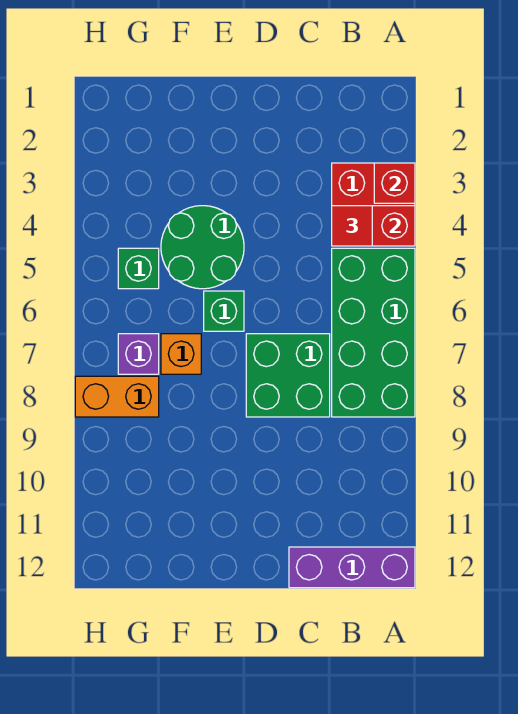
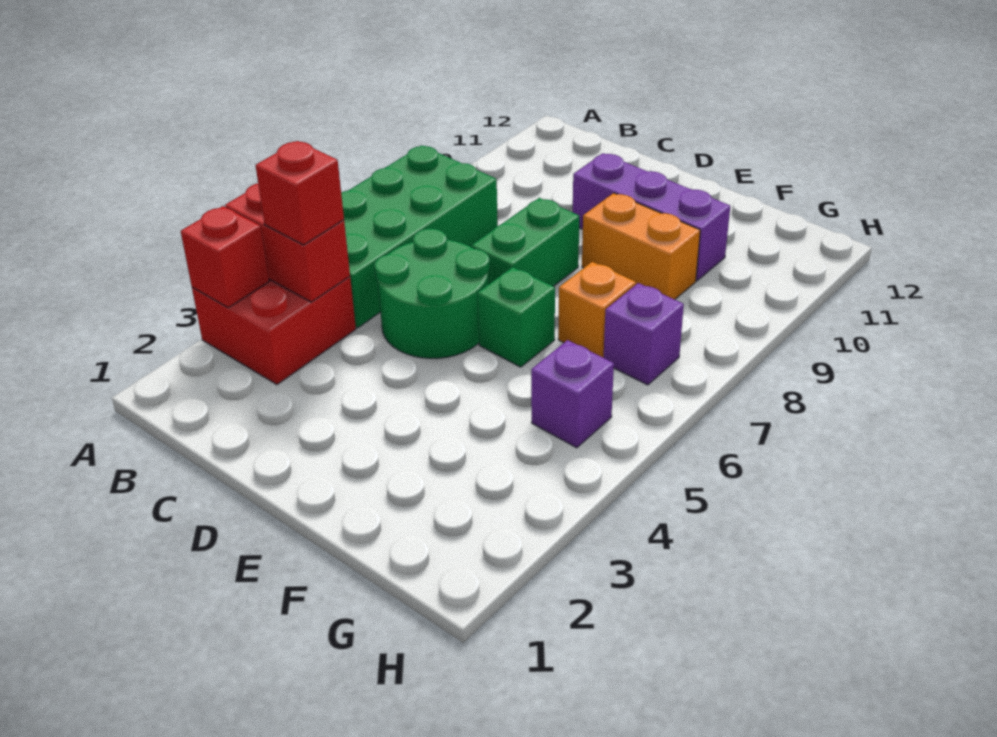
purple 1x3 brick [289,547,415,588] -> purple 1x3 brick moved to [573,153,730,281]
red 1x1 tile [332,206,372,246] -> red 1x1 brick [255,141,344,245]
green 2x2 brick [246,334,330,417] -> green 1x2 brick [472,198,579,286]
green 2x2 round brick [161,206,244,289] -> green 2x2 round brick moved to [375,229,490,358]
green 1x1 brick [118,248,159,289] -> purple 1x1 brick [531,340,614,448]
orange 1x2 brick [75,376,159,417] -> orange 1x2 brick moved to [582,193,700,300]

